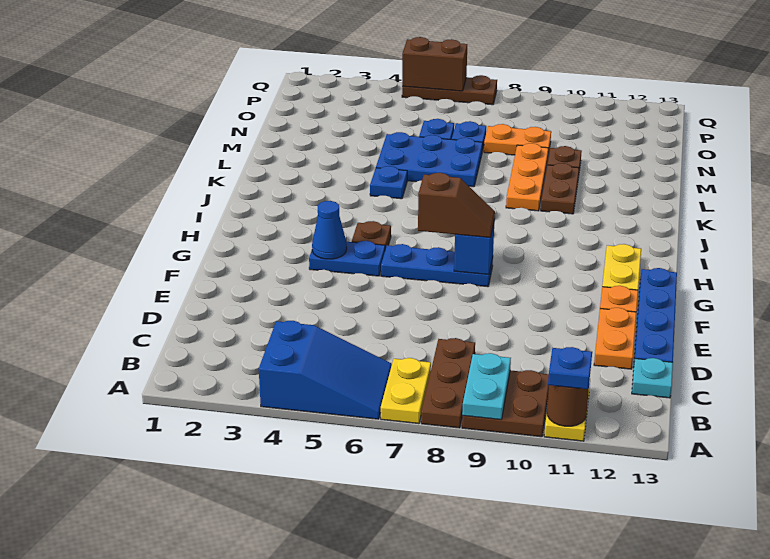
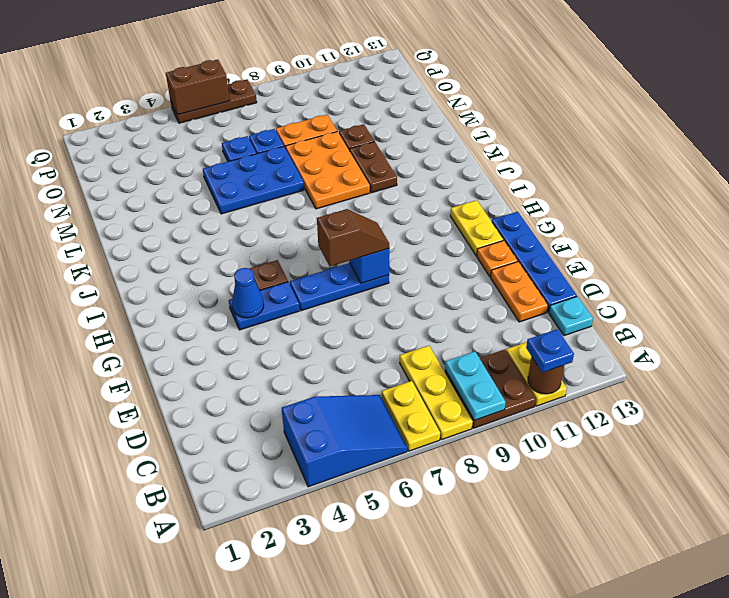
brown 1x3 plate [421,338,475,428] -> yellow 1x3 plate [400,346,473,440]
blue 1x1 plate [370,166,407,199] -> none
orange 1x3 plate [506,143,548,211] -> orange 2x3 plate [285,132,370,209]

